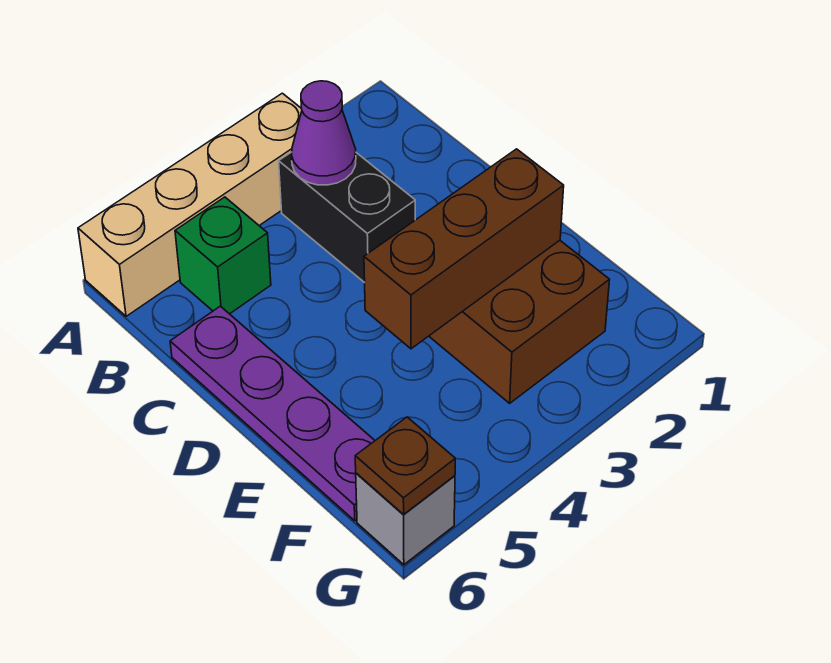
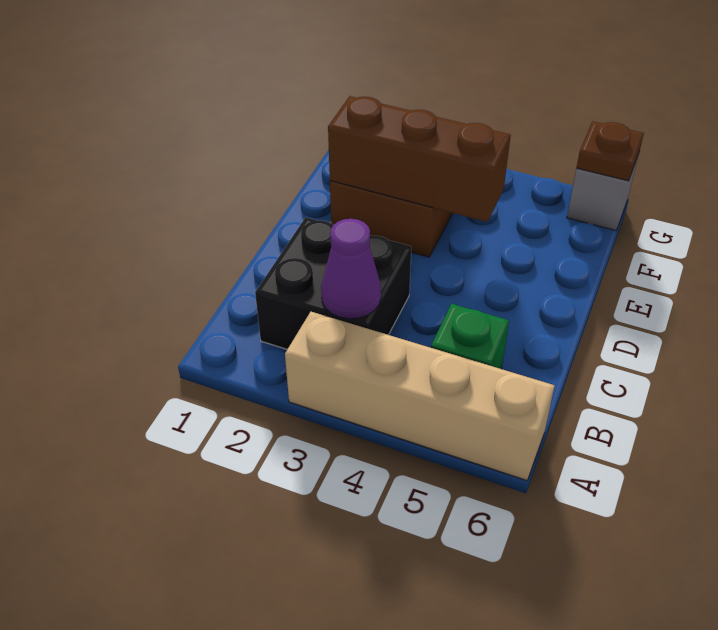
black 1x2 brick [279,152,415,283] -> black 2x2 brick [255,217,411,349]
purple 1x4 plate [170,306,375,521] -> none

